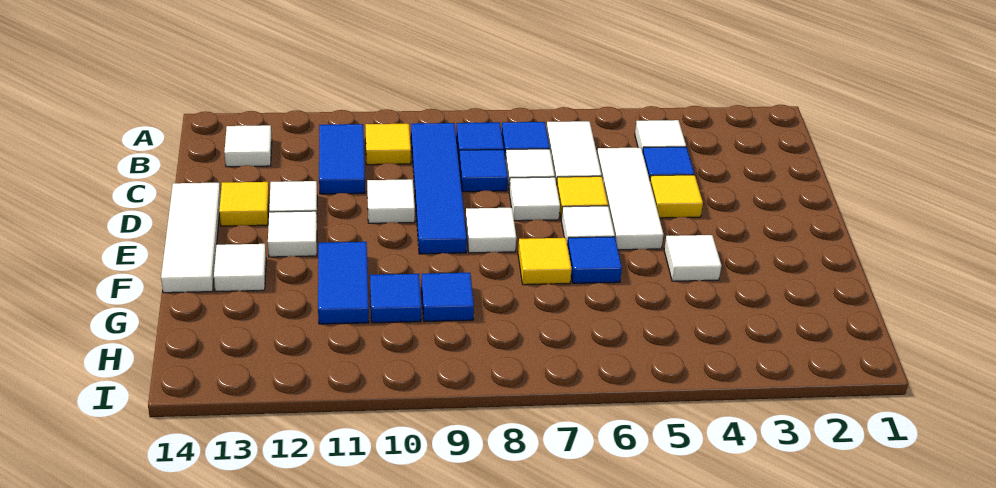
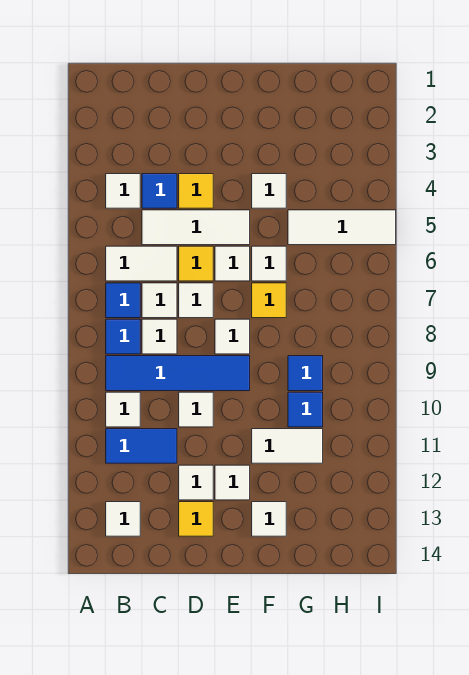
yellow 1x1 tile [365,124,411,165] -> white 1x1 tile [106,392,140,427]
blue 1x1 tile [459,150,508,192] -> white 1x1 tile [142,319,177,354]
white 1x3 tile [161,183,221,293] -> white 1x3 tile moved to [288,210,396,245]
blue 1x1 tile [568,237,622,283] -> white 1x1 tile [252,246,286,281]
blue 1x2 tile [318,242,369,324] -> white 1x2 tile [252,429,323,463]

